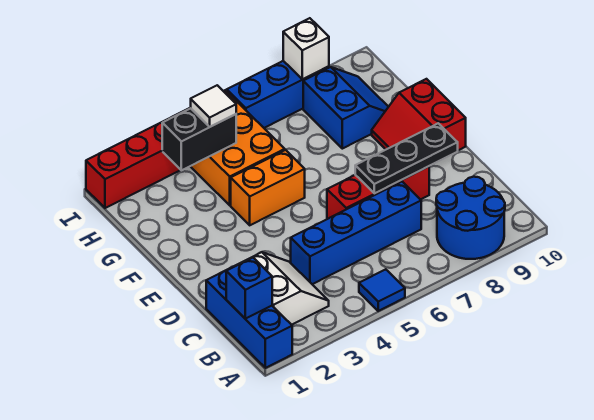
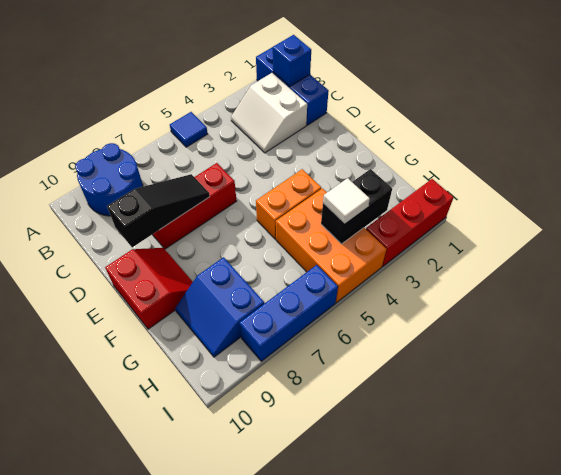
blue 1x4 brick [291,182,421,284] -> none
black 1x3 plate [355,123,458,193] -> black 1x3 slope [107,174,210,247]
white 1x1 brick [283,18,329,79] -> none

